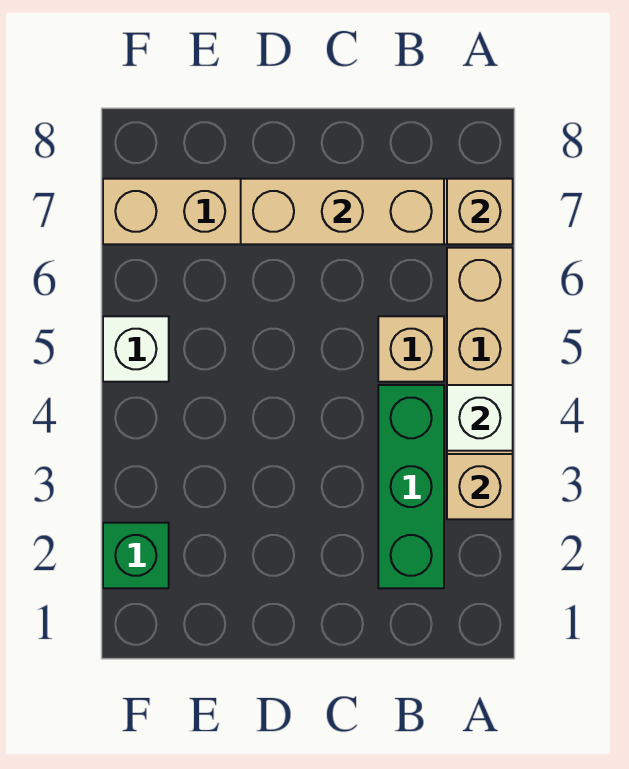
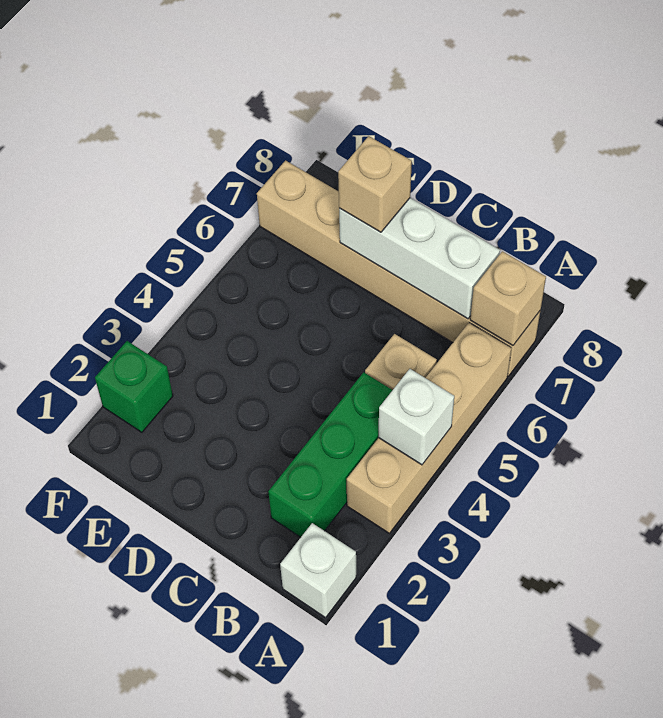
tan 1x1 brick [447,454,513,519] -> tan 1x1 brick moved to [338,136,412,232]
tan 1x3 brick [241,179,444,244] -> white 1x3 brick [339,198,500,319]
white 1x1 brick [103,316,169,382] -> white 1x1 brick moved to [280,523,356,618]

